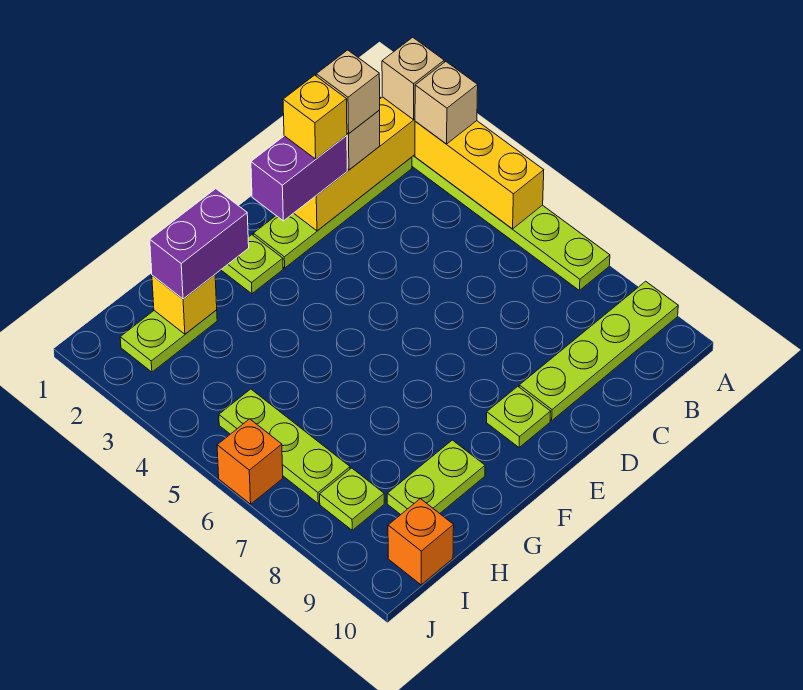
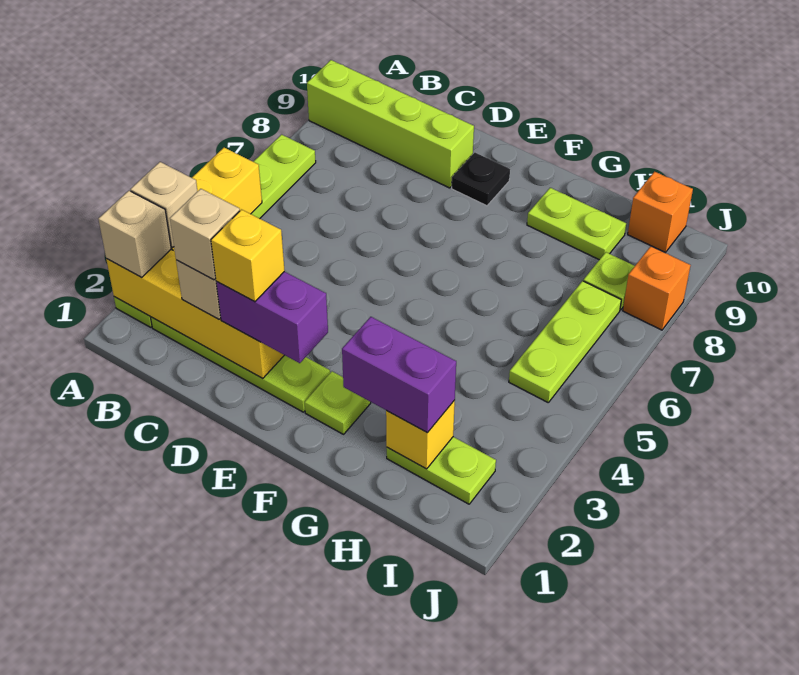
lime 1x4 plate [519,281,678,421] -> lime 1x4 brick [307,60,474,188]
lime 1x1 plate [487,386,551,448] -> black 1x1 plate [452,153,510,206]
orange 1x1 brick [217,419,283,504] -> orange 1x1 brick moved to [623,246,691,330]

